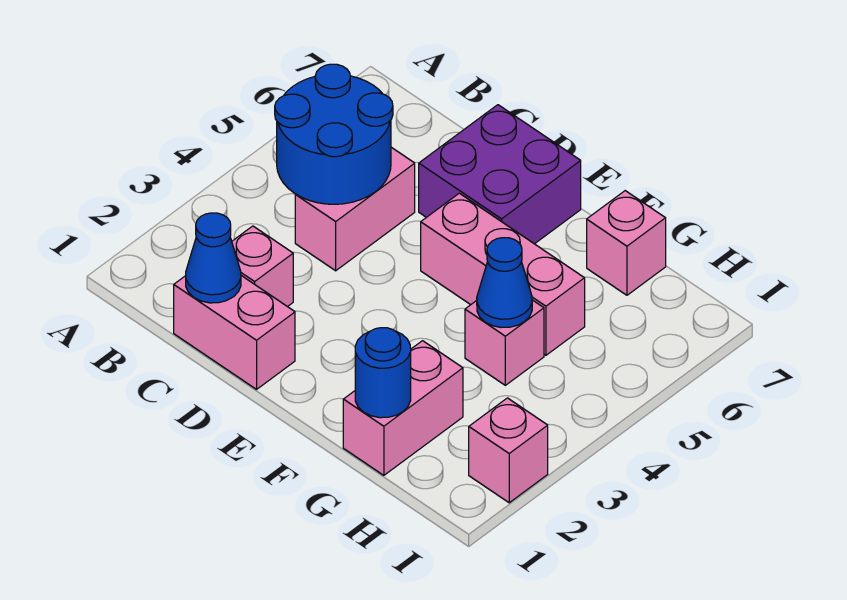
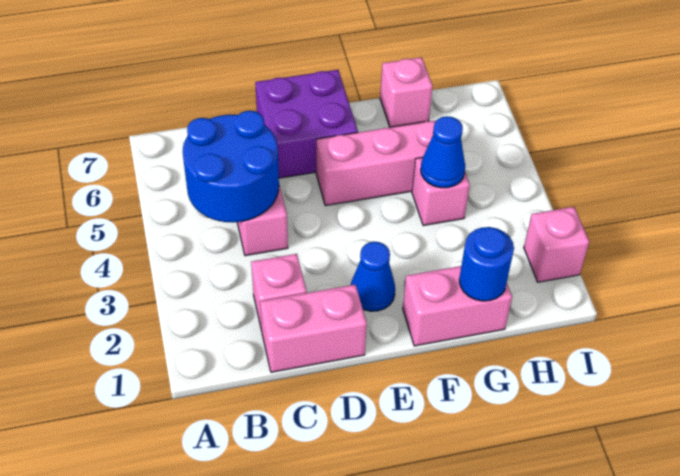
blue 1x1 cone [186,213,241,303] -> blue 1x1 cone moved to [351,242,395,311]
pink 1x2 brick [343,341,463,475] -> pink 1x2 brick turned to [403,266,512,346]

